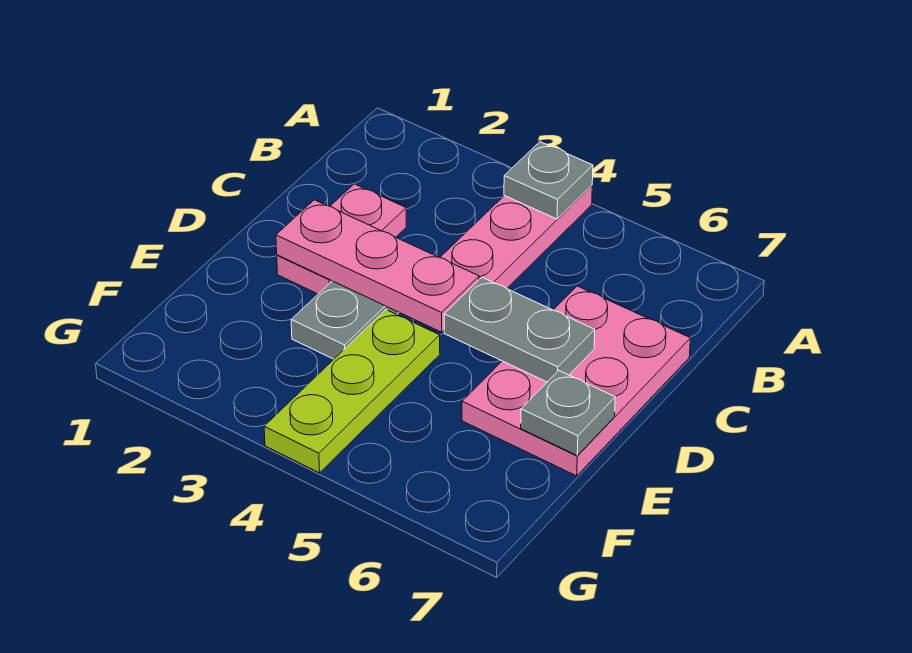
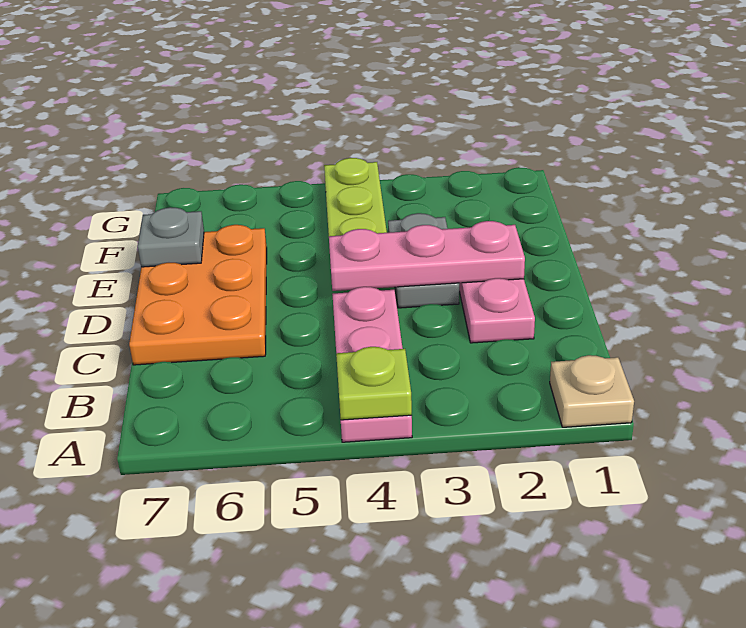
none -> tan 1x1 plate [550,355,634,427]
grey 1x1 plate [504,142,593,219] -> lime 1x1 plate [336,347,412,420]
pink 2x3 plate [462,286,690,476] -> orange 2x3 plate [129,225,267,365]
grey 1x2 plate [444,278,595,382] -> none

